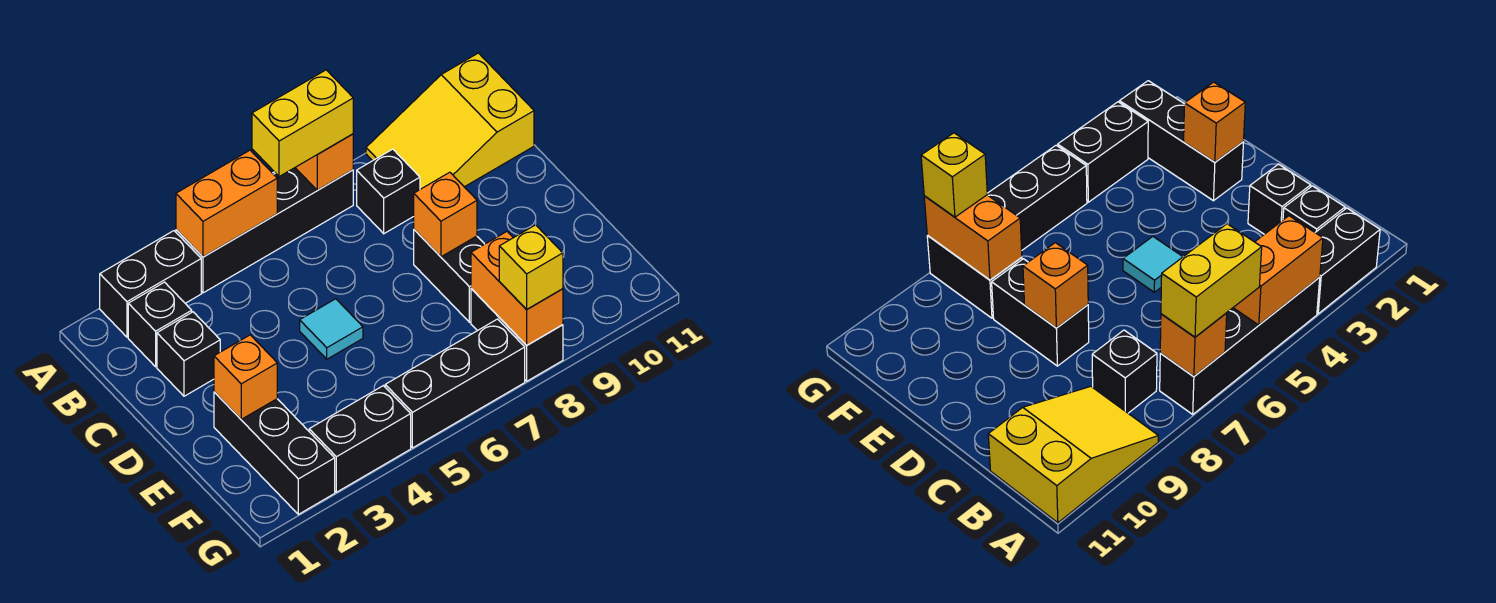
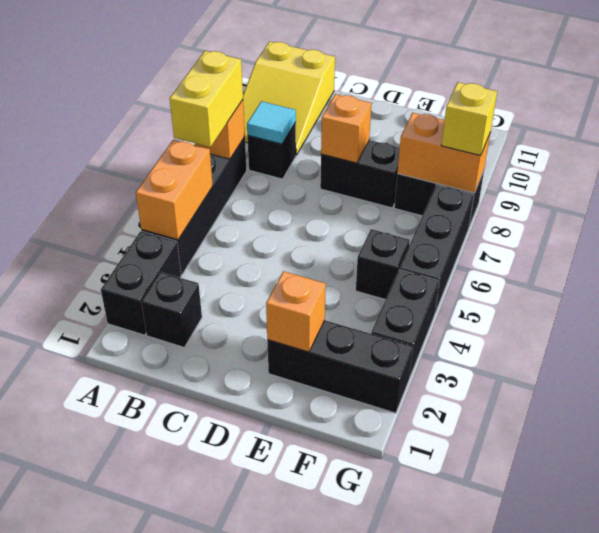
black 1x1 brick [157,312,220,396] -> black 1x1 brick moved to [356,229,410,300]
cyan 1x1 tile [300,299,363,359] -> cyan 1x1 tile moved to [247,101,296,144]

